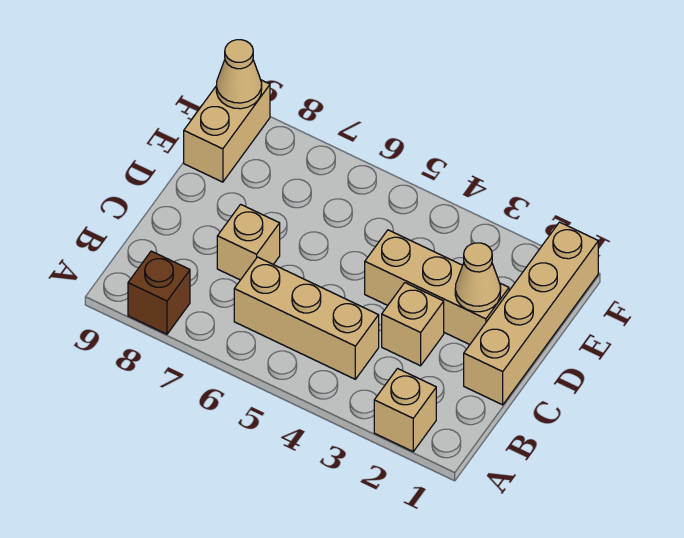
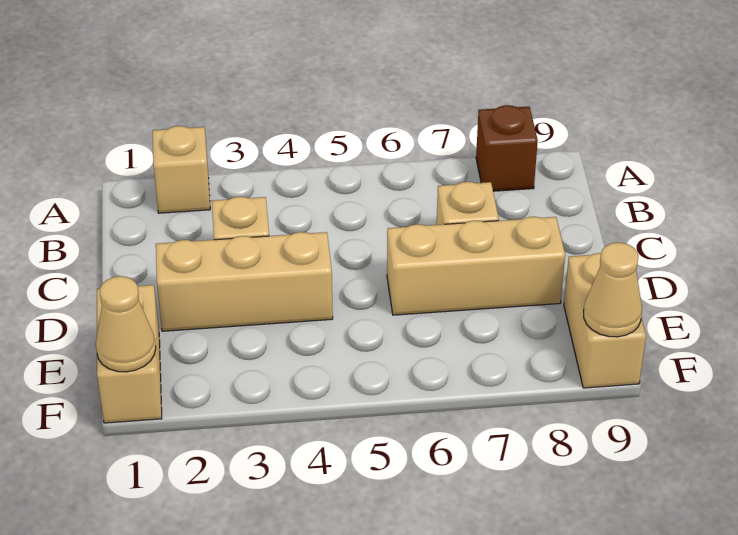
tan 1x3 brick [234,257,379,379] -> tan 1x3 brick moved to [387,217,565,315]
tan 1x4 brick [464,222,598,405] -> tan 1x2 brick [97,285,162,423]
tan 1x1 cone [455,243,501,312] -> tan 1x1 cone moved to [96,276,156,372]

